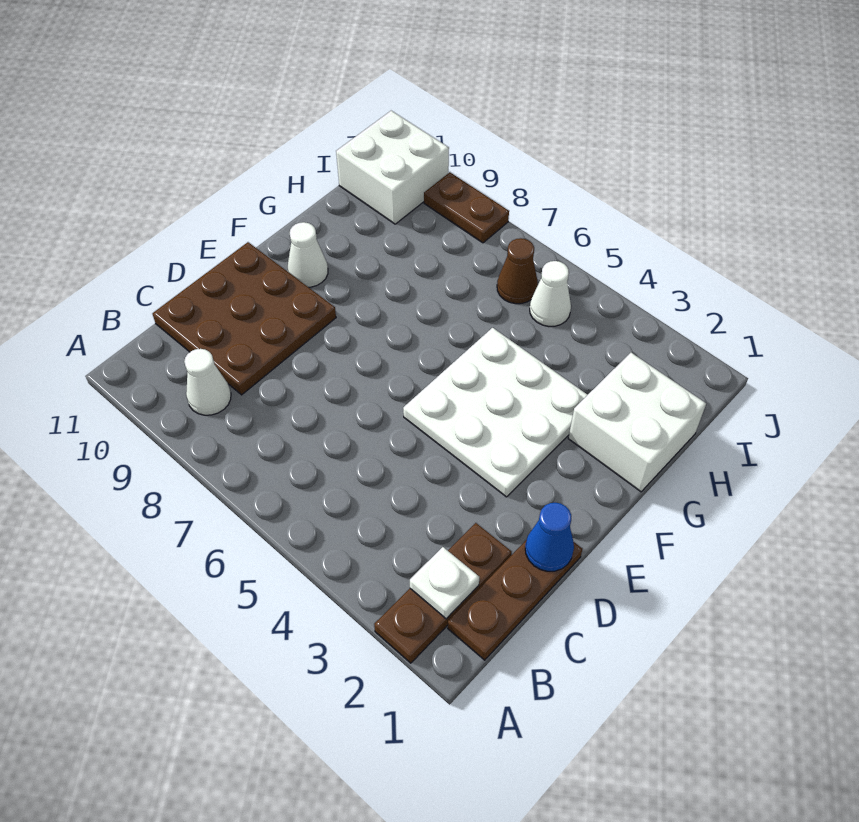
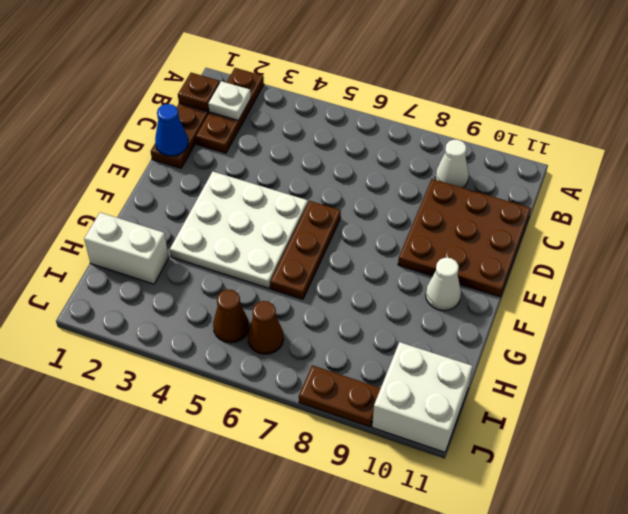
none -> brown 1x1 plate [178,73,220,111]
none -> brown 1x3 plate [270,201,341,299]
white 2x2 brick [568,353,706,492] -> white 1x2 brick [84,212,169,284]
white 1x1 cone [530,261,571,326] -> brown 1x1 cone [213,290,249,343]

